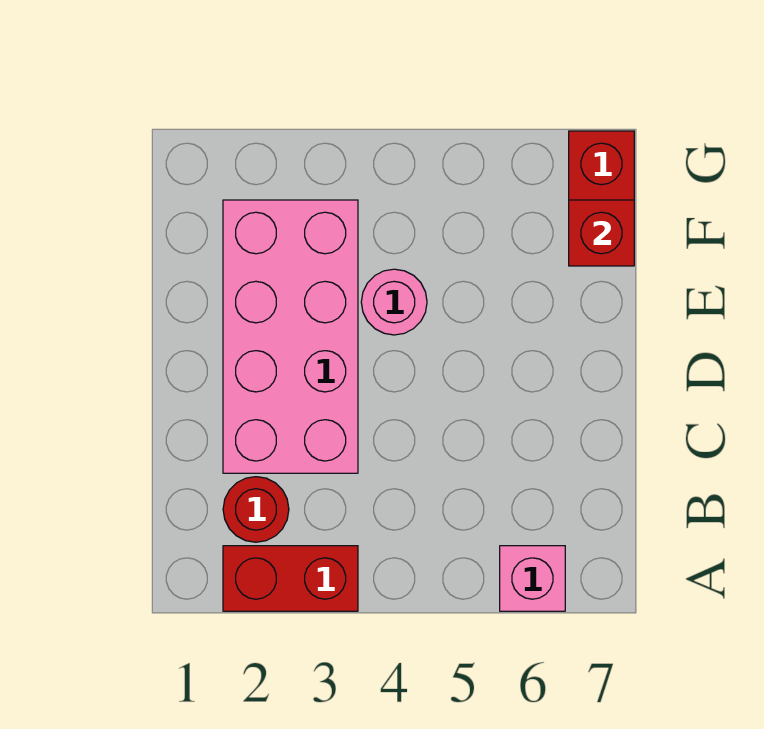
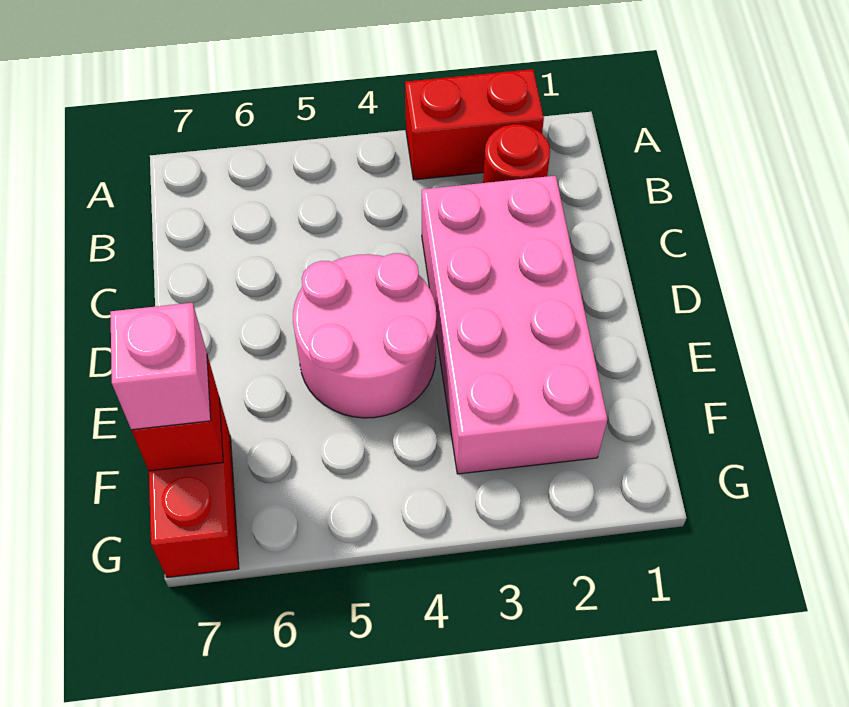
pink 1x1 brick [500,546,565,611] -> pink 1x1 brick moved to [110,303,211,430]
pink 1x1 round brick [361,269,427,335] -> pink 2x2 round brick [293,253,436,418]

